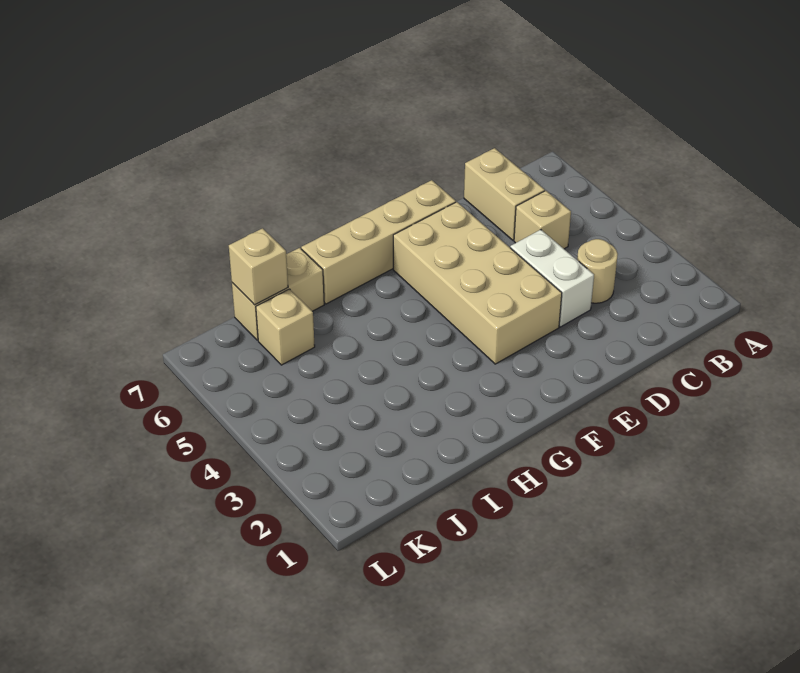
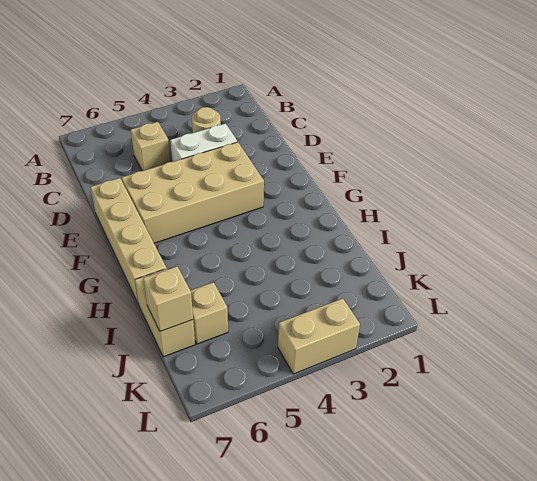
tan 1x2 brick [464,148,545,240] -> tan 1x2 brick moved to [278,298,360,374]

